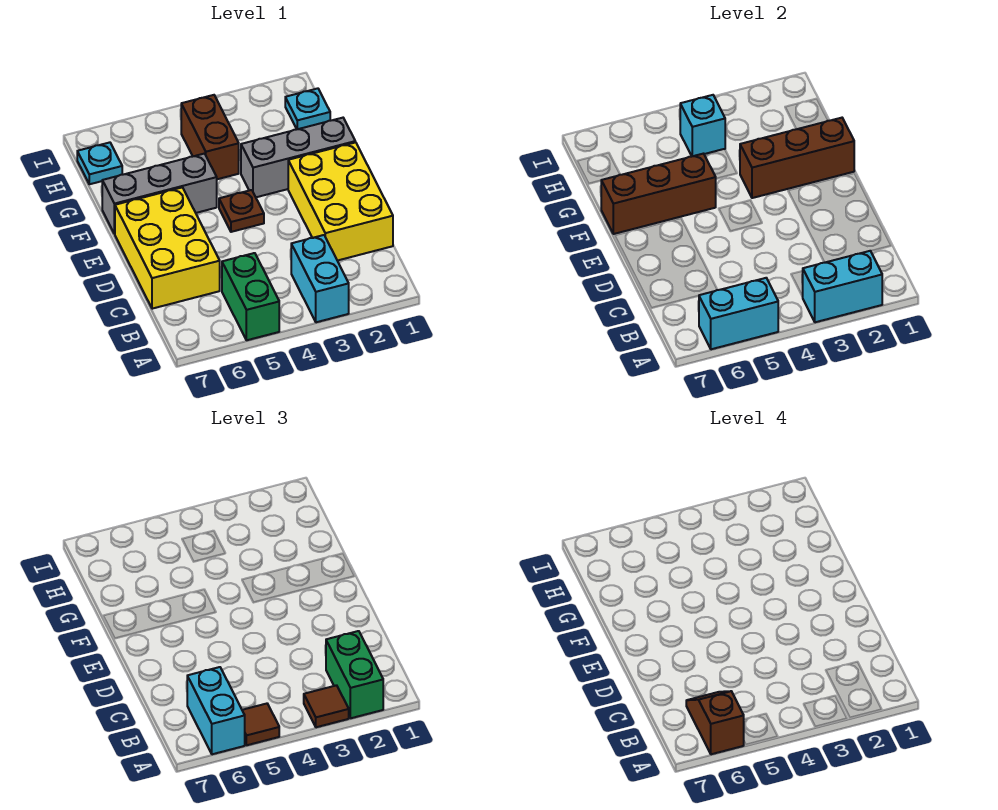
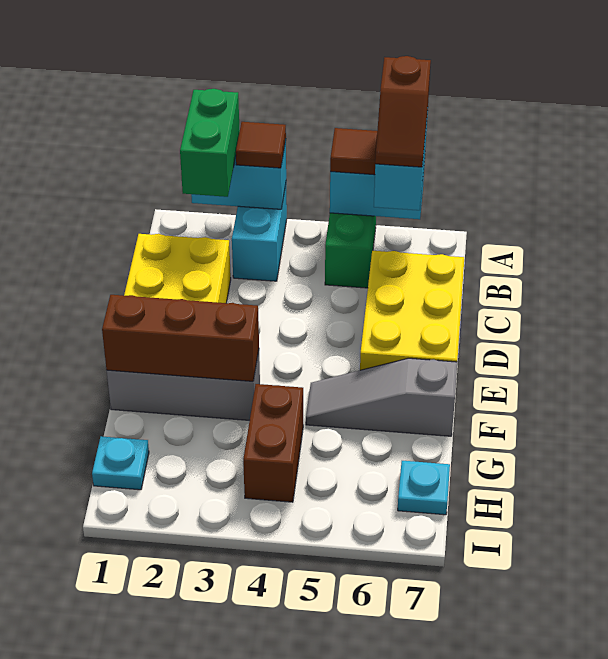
brown 1x1 plate [219,190,264,232] -> none
grey 1x3 brick [102,154,217,234] -> grey 1x3 slope [306,358,457,436]
brown 1x3 brick [601,154,716,234] -> none
cyan 1x1 brick [680,95,725,156] -> none

